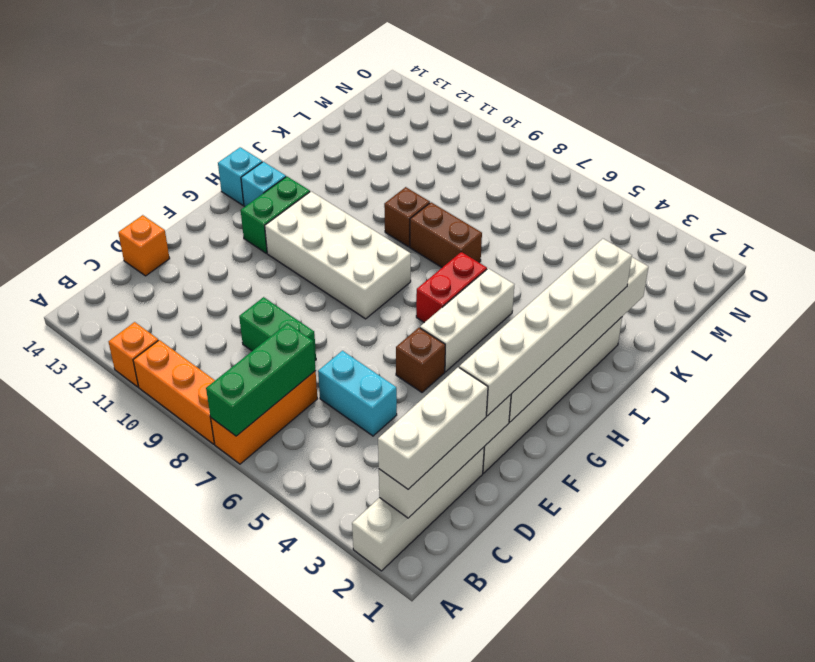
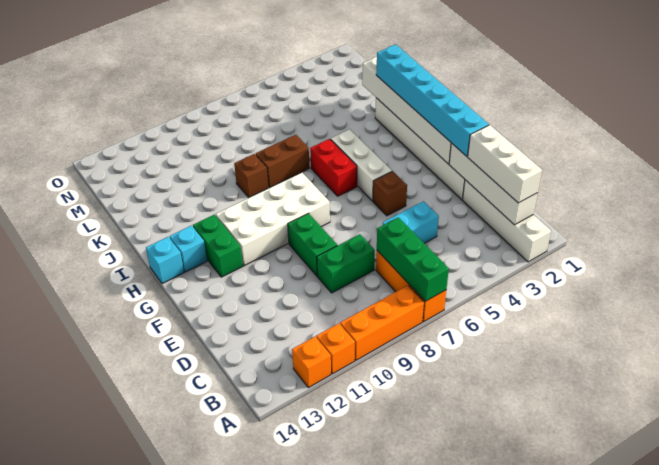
orange 1x1 brick [118,215,170,276] -> orange 1x1 brick moved to [292,337,331,388]
white 1x6 brick [459,239,632,416] -> cyan 1x6 brick [376,44,489,156]
none -> green 1x2 brick [288,213,337,276]

